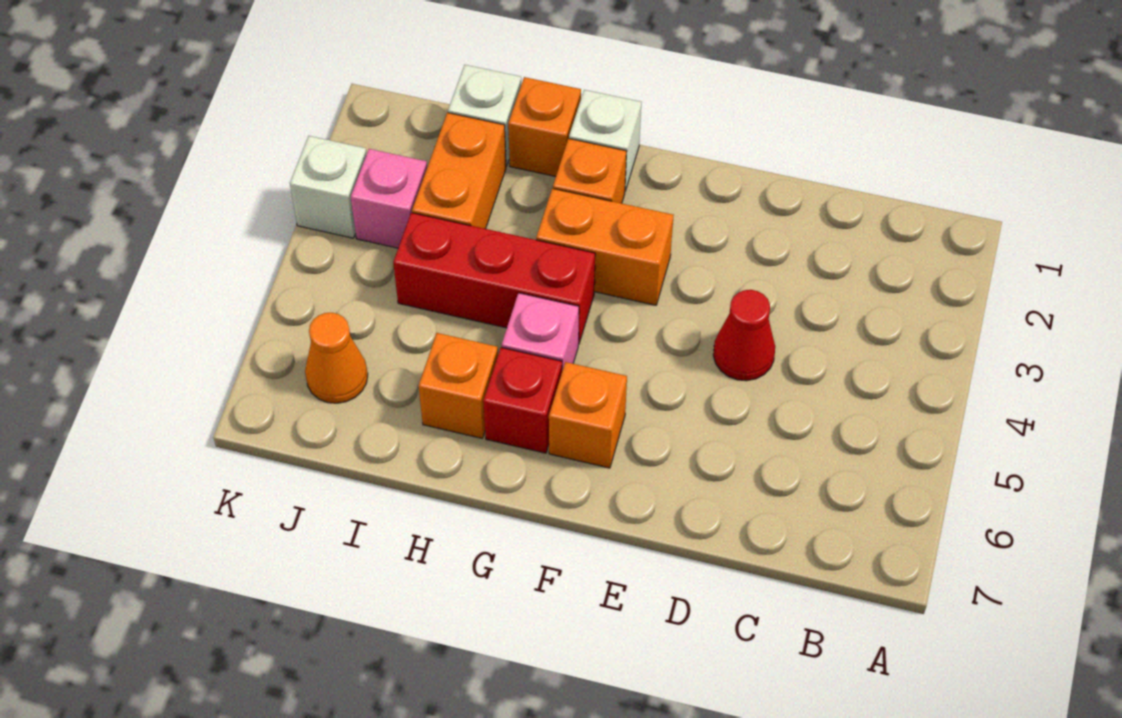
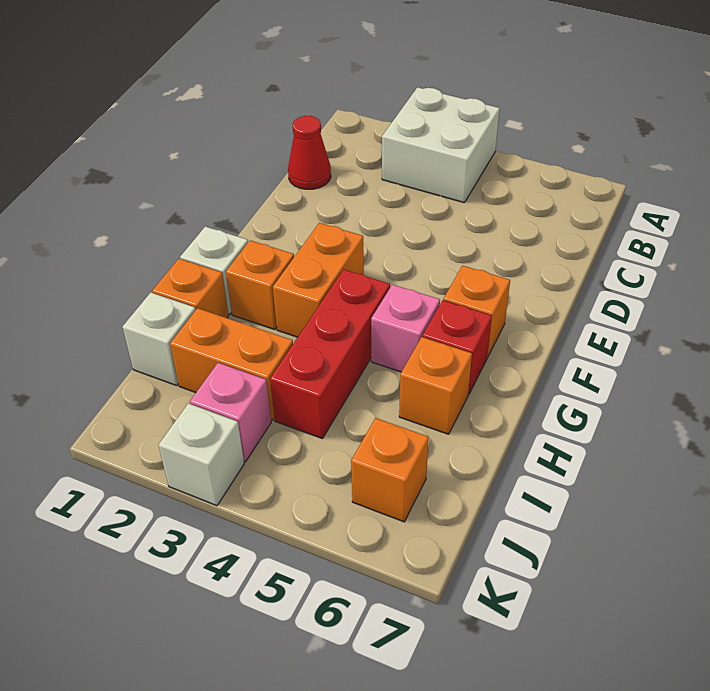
none -> white 2x2 brick [382,87,500,203]
red 1x1 cone [713,290,775,381] -> red 1x1 cone moved to [288,116,331,189]
orange 1x1 cone [305,313,368,403] -> orange 1x1 brick [351,418,429,522]

